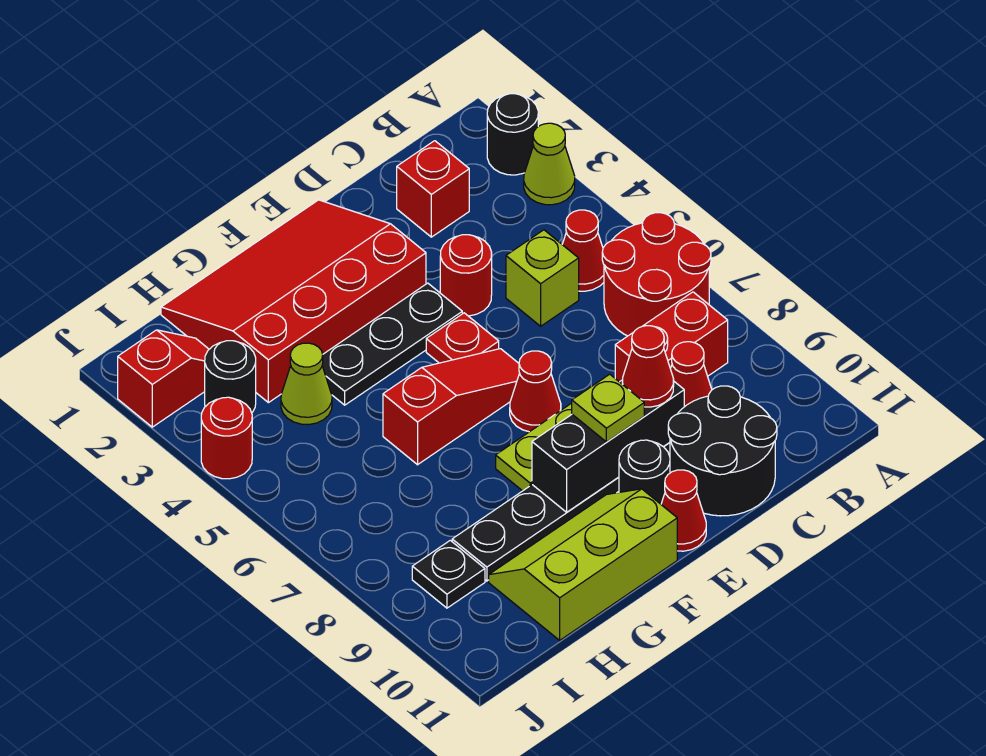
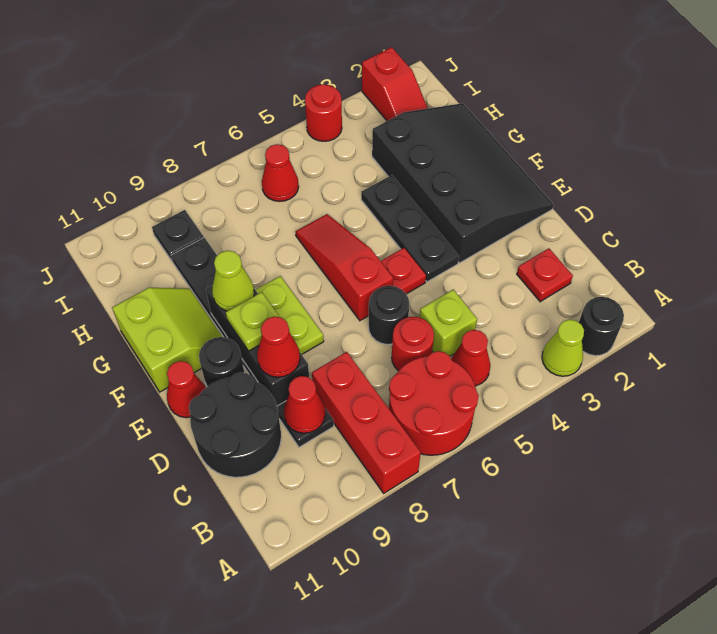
red 1x2 brick [615,292,728,382] -> red 1x3 brick [312,352,421,493]
red 1x1 brick [397,141,469,237] -> red 1x1 plate [517,248,573,302]
red 1x1 round brick [440,235,492,316] -> red 1x1 round brick moved to [392,317,434,371]
red 3x4 slope [161,200,426,403] -> black 3x4 slope [372,103,553,263]
red 1x3 slope [383,349,519,465] -> red 1x3 slope turned to [296,214,393,321]
red 1x1 cone [510,351,561,432] -> red 1x1 cone moved to [262,144,299,201]
lime 2x3 slope [489,489,677,640] -> lime 2x2 slope [112,288,223,392]
lime 1x1 cone [281,343,332,424] -> lime 1x1 cone moved to [212,251,254,311]
black 1x1 round brick [205,341,256,413] -> black 1x1 round brick moved to [368,286,409,345]

